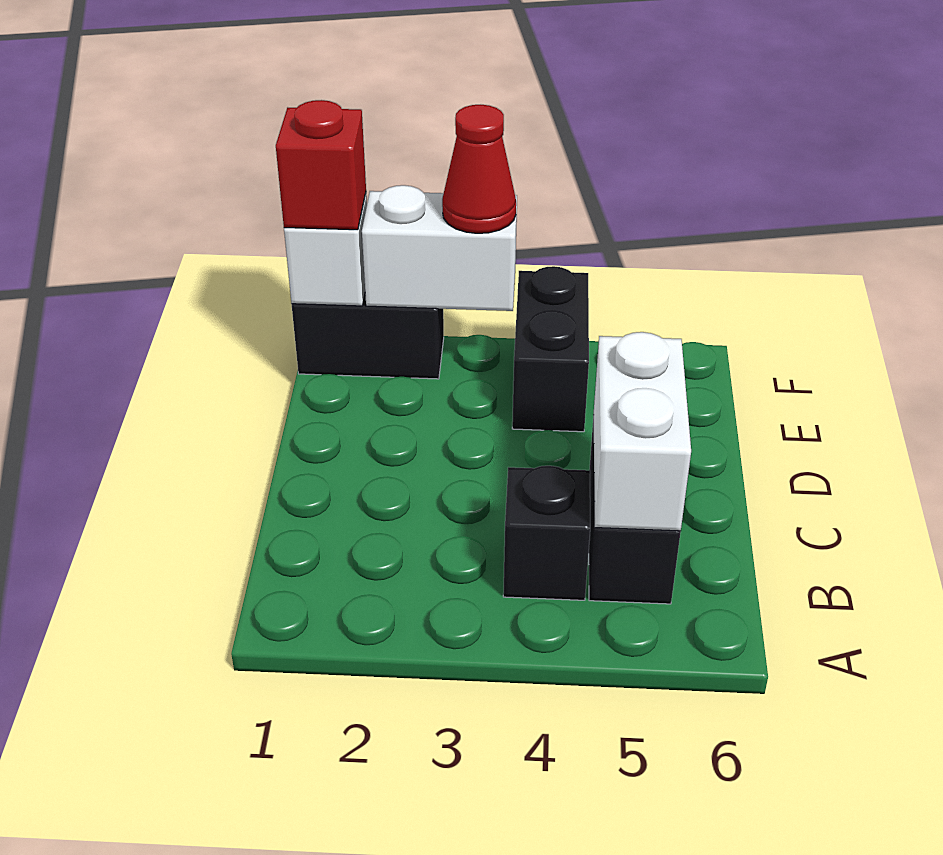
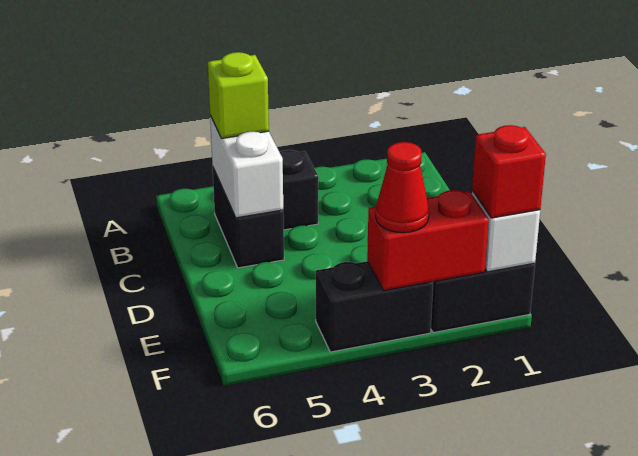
none -> lime 1x1 brick [208,52,269,138]
black 1x2 brick [512,266,589,432] -> black 1x2 brick turned to [316,261,433,352]
white 1x2 brick [362,185,517,311] -> red 1x2 brick [367,190,489,291]

